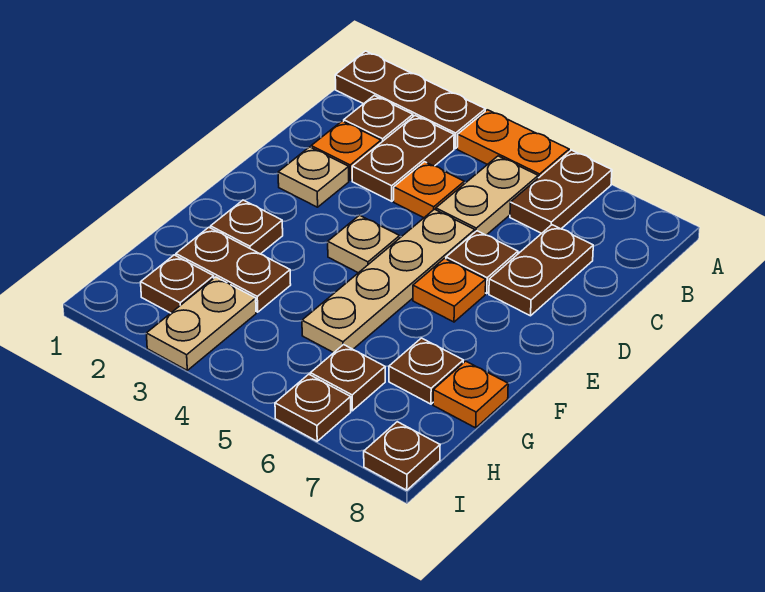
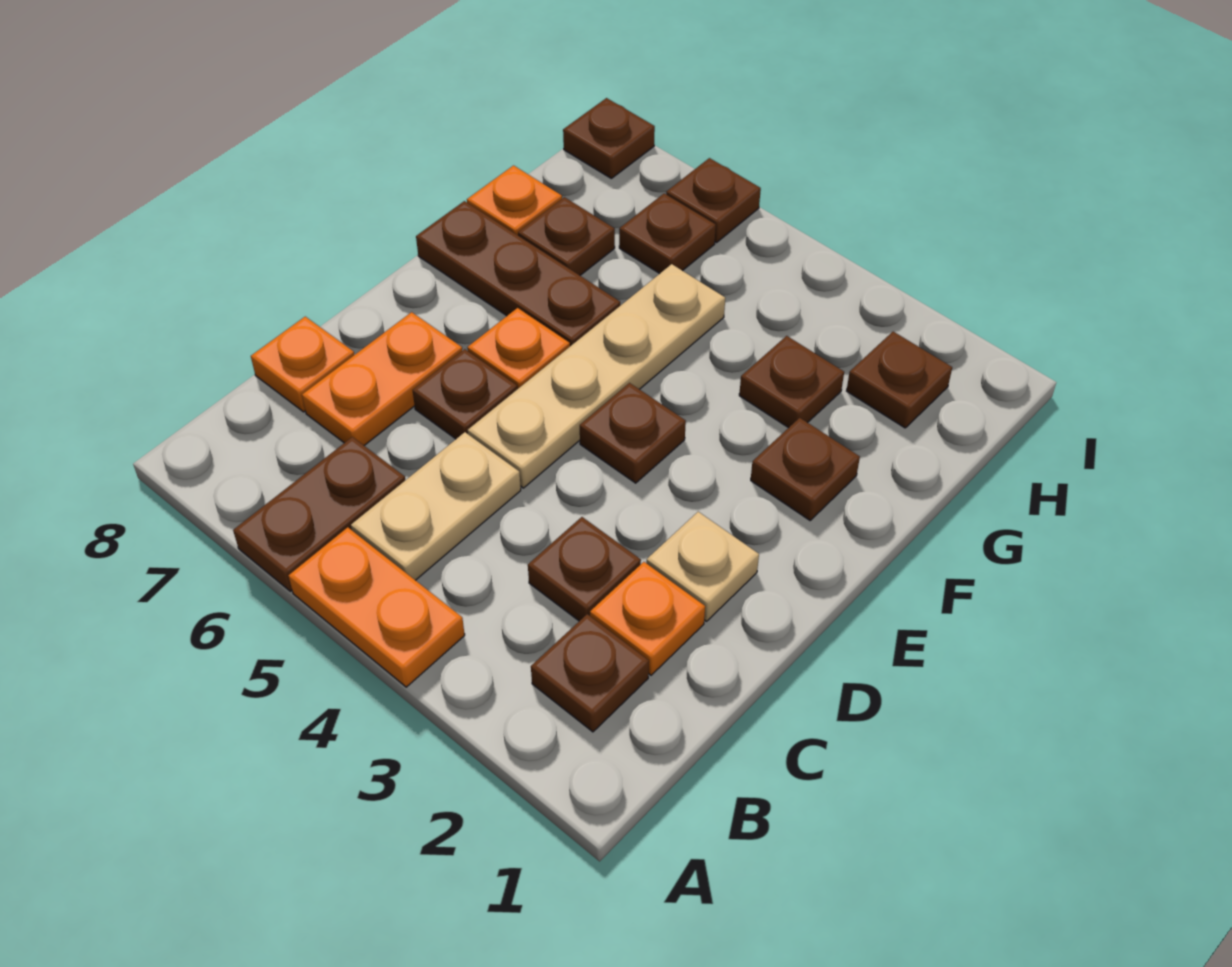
brown 1x3 plate [335,51,485,149] -> brown 1x3 plate moved to [416,201,620,346]
brown 1x2 plate [352,116,454,201] -> brown 1x1 plate [528,517,641,621]
orange 1x1 plate [394,162,464,218] -> orange 1x1 plate moved to [251,317,354,412]
brown 1x2 plate [489,225,593,316] -> orange 1x2 plate [302,312,462,445]
tan 1x1 plate [328,215,400,273] -> brown 1x1 plate [580,383,686,483]
brown 1x2 plate [176,227,291,312] -> brown 1x1 plate [739,336,844,428]
tan 1x2 plate [146,277,256,370] -> none

